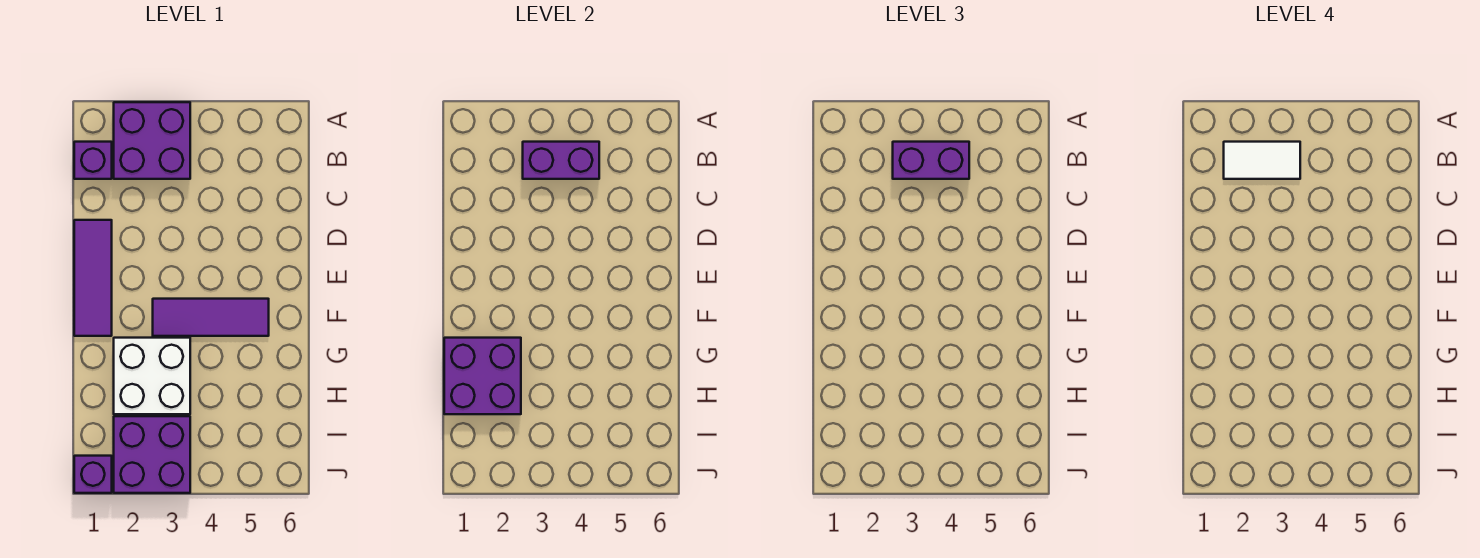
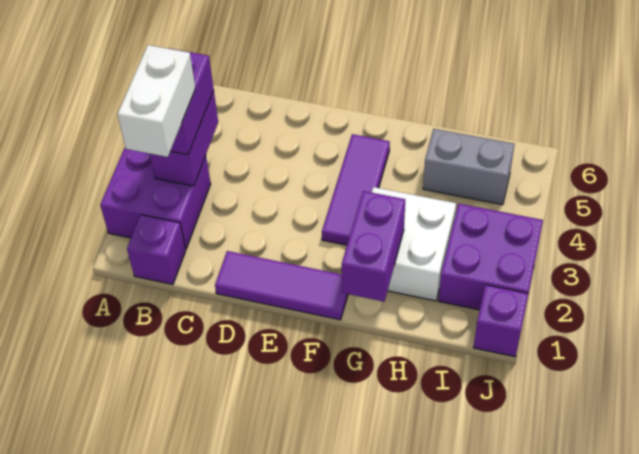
white 1x2 tile [1224,142,1300,179] -> white 1x2 brick [118,45,195,157]
purple 2x2 brick [444,338,521,414] -> purple 1x2 brick [342,191,405,302]
none -> grey 1x2 brick [423,129,514,205]

